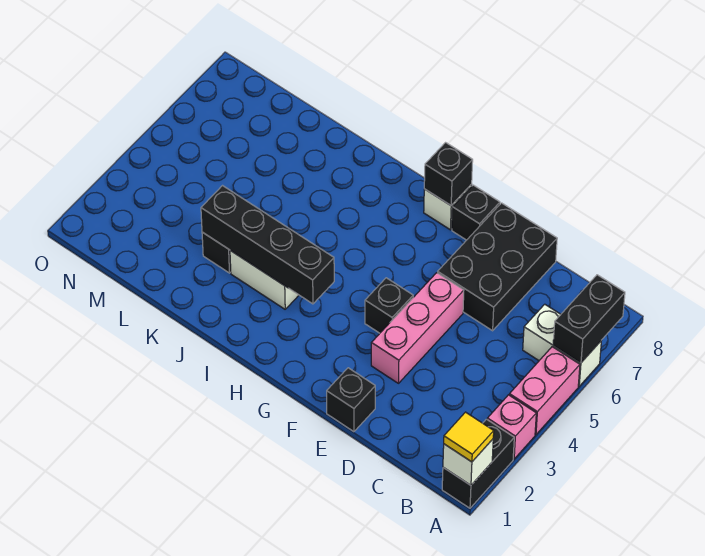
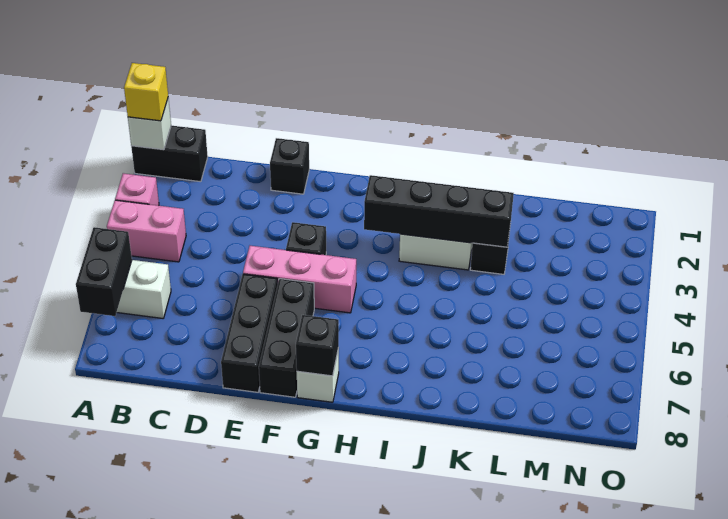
black 1x2 brick [442,419,514,508] -> black 1x2 brick turned to [131,126,208,182]
yellow 1x1 tile [444,412,494,462] -> yellow 1x1 brick [124,63,168,121]
pink 1x2 brick [509,347,580,435] -> pink 1x2 brick turned to [107,200,186,262]
black 2x3 brick [438,203,557,331] -> black 1x3 brick [221,274,278,392]
pink 1x3 brick [371,273,464,383] -> pink 1x3 brick turned to [243,246,356,313]
black 1x1 brick [452,185,500,240] -> black 1x3 brick [259,279,314,397]

